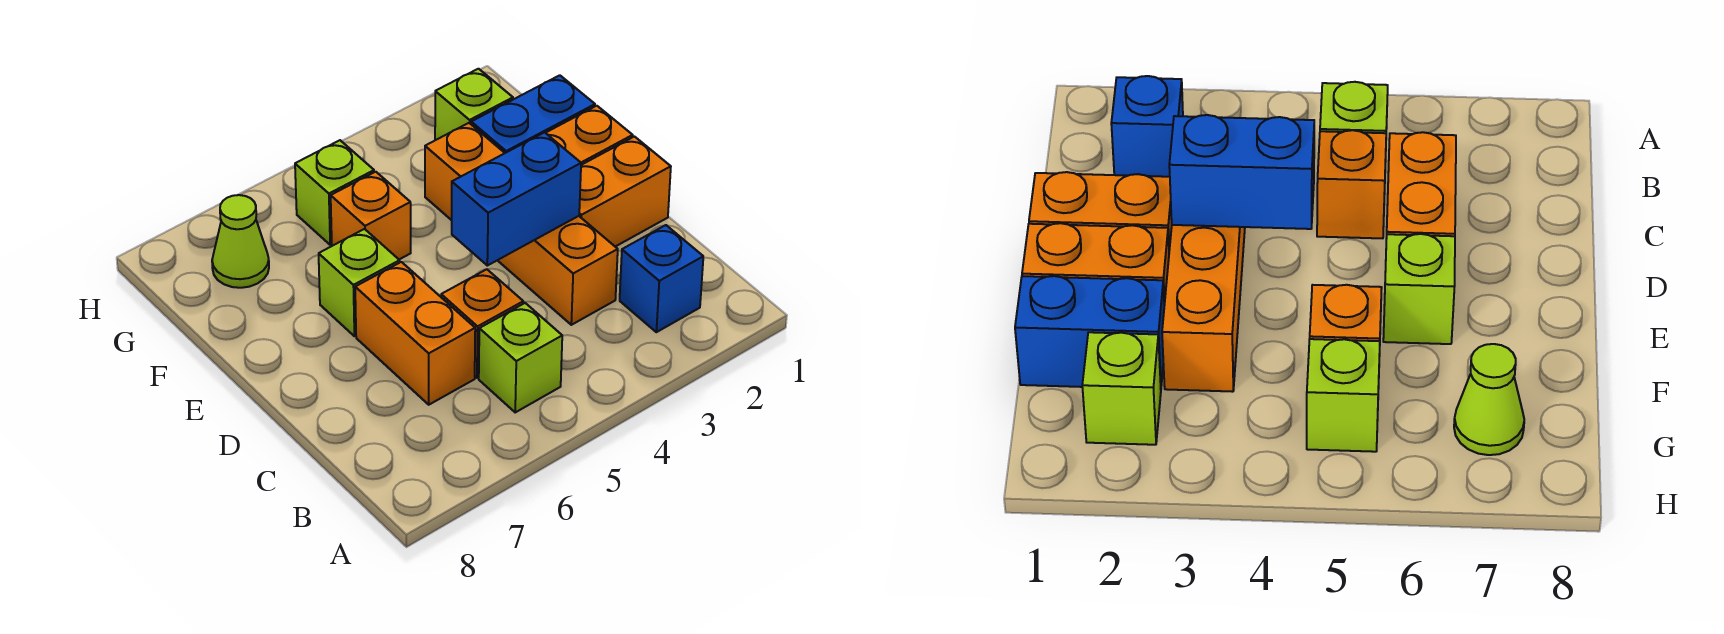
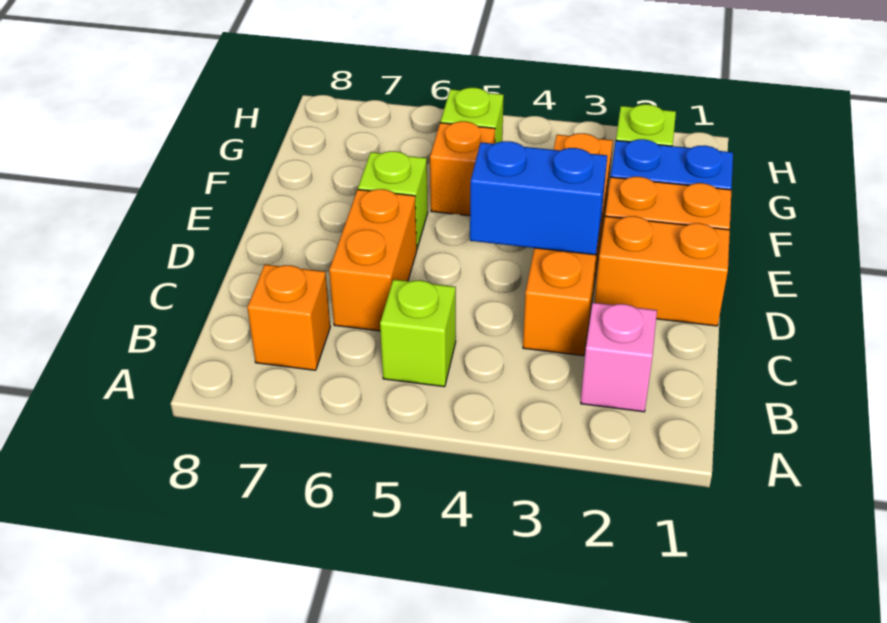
blue 1x1 brick [620,225,703,332] -> pink 1x1 brick [581,303,657,412]
orange 1x1 brick [441,269,523,378] -> orange 1x1 brick moved to [247,265,330,370]
lime 1x1 cone [212,195,269,288] -> none

